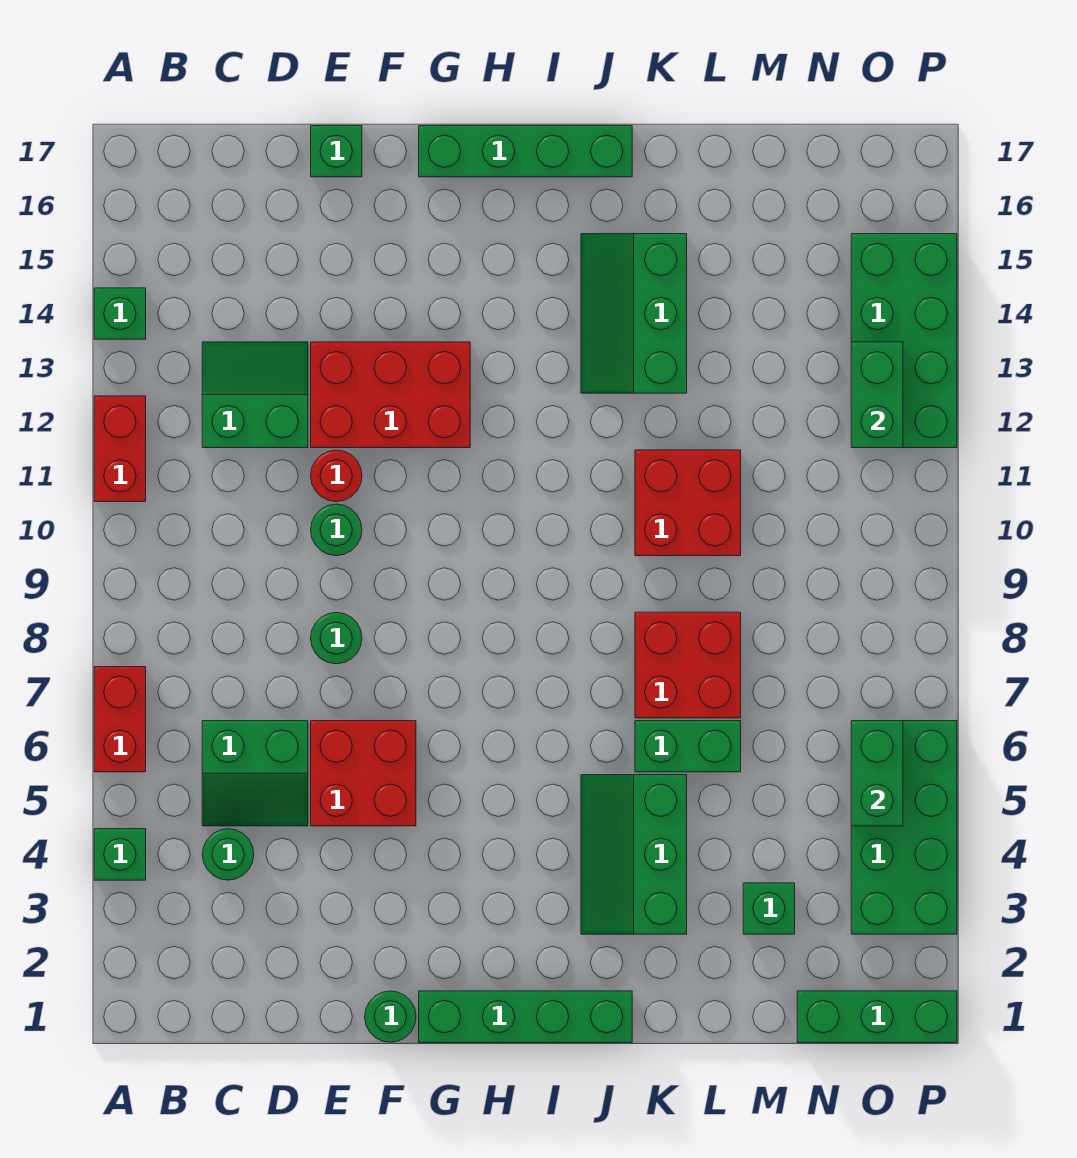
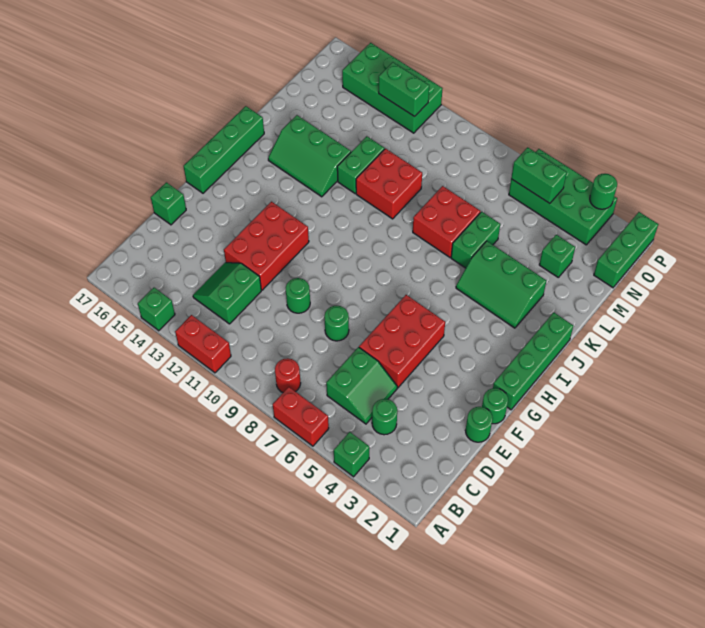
none -> green 1x1 round brick [465,407,493,442]
red 2x2 brick [311,721,416,826] -> red 2x3 brick [359,295,445,388]
red 1x1 round brick [311,450,362,502] -> red 1x1 round brick moved to [275,358,301,393]
none -> green 1x2 brick [337,136,385,193]
none -> green 1x1 round brick [590,174,617,209]

